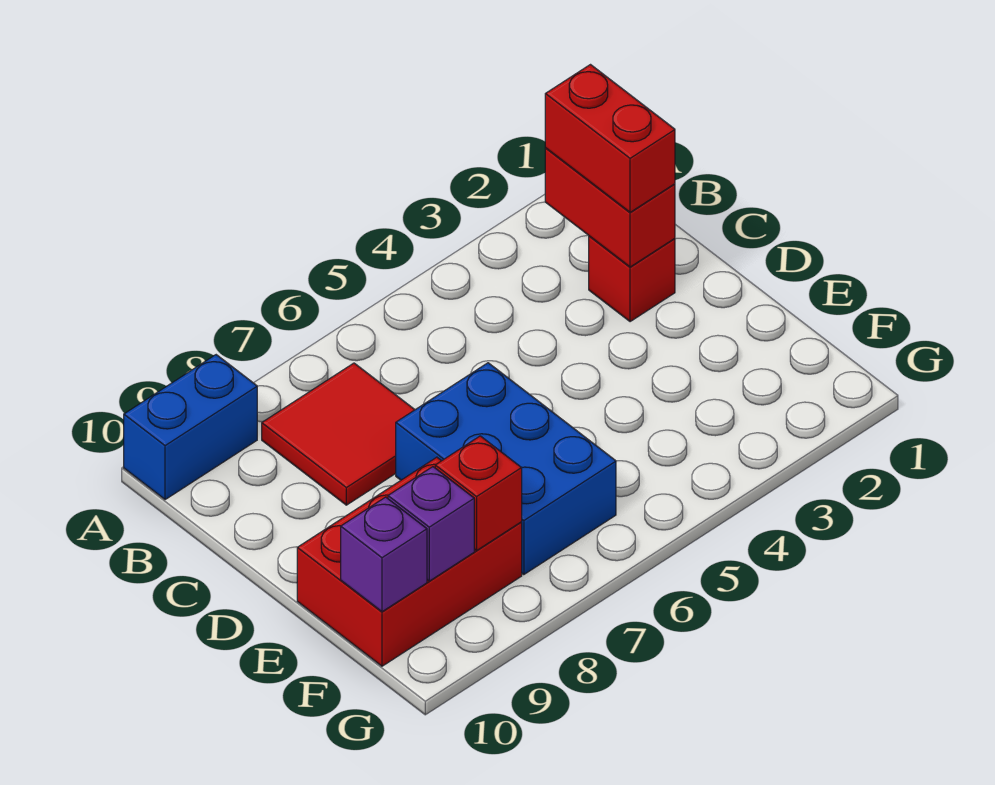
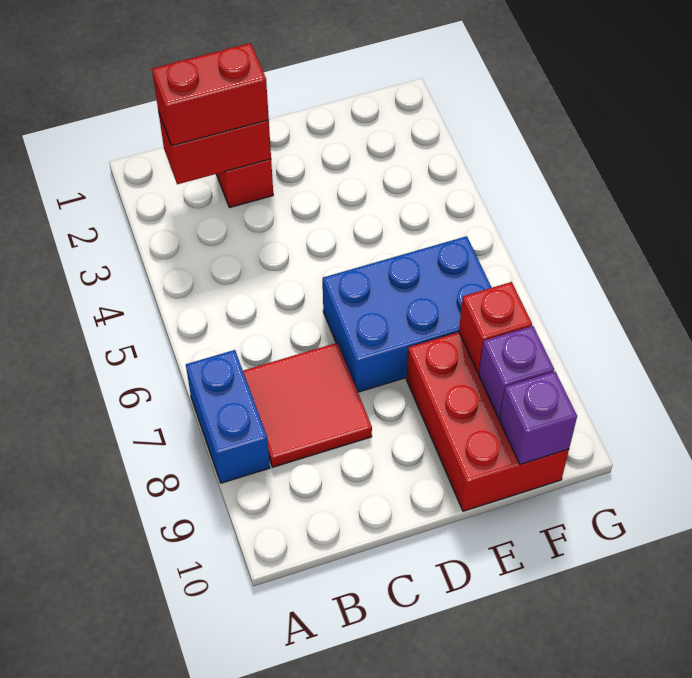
blue 1x2 brick [124,355,257,500] -> blue 1x2 brick moved to [186,350,270,483]

